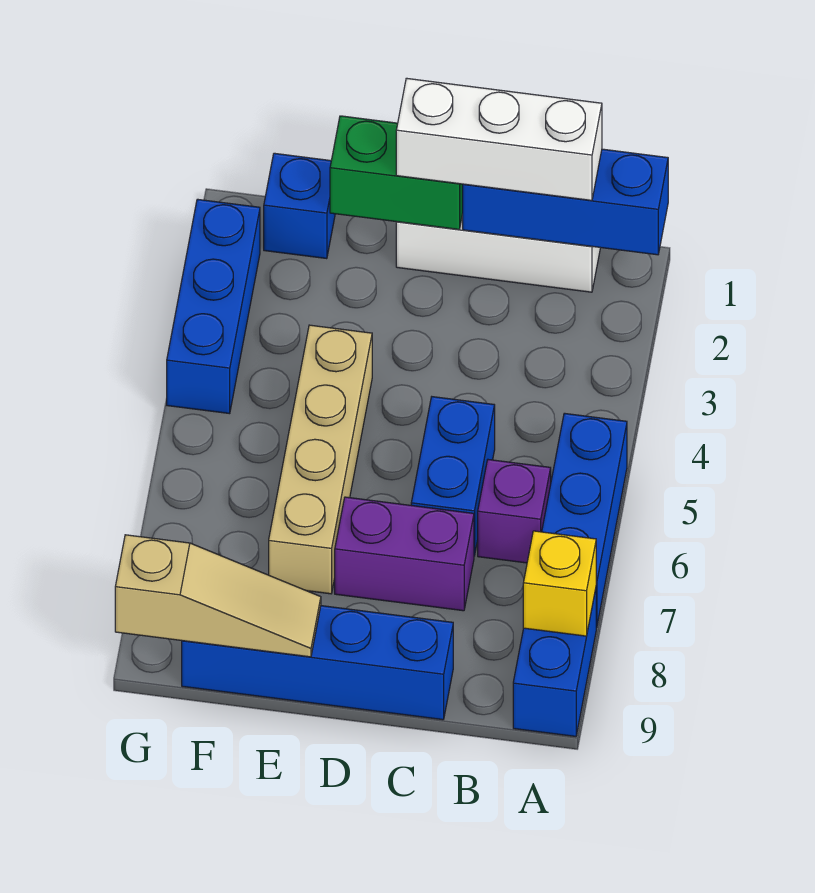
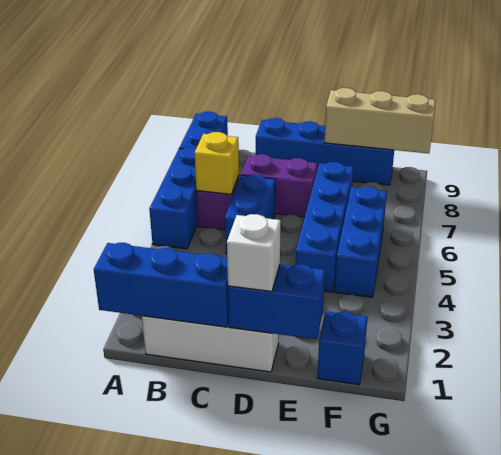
yellow 1x1 brick [523,531,596,636] -> yellow 1x1 brick moved to [195,132,239,194]
white 1x3 brick [396,78,602,200] -> white 1x1 brick [227,214,281,292]
green 1x2 brick [330,116,463,229] -> blue 1x2 brick [228,264,325,339]
tan 1x4 brick [269,325,372,594] -> blue 1x4 brick [296,162,354,292]
tan 1x3 slope [115,535,321,657] -> tan 1x3 brick [324,88,436,154]
blue 1x3 brick [167,199,260,414] -> blue 1x3 brick moved to [335,186,387,297]

